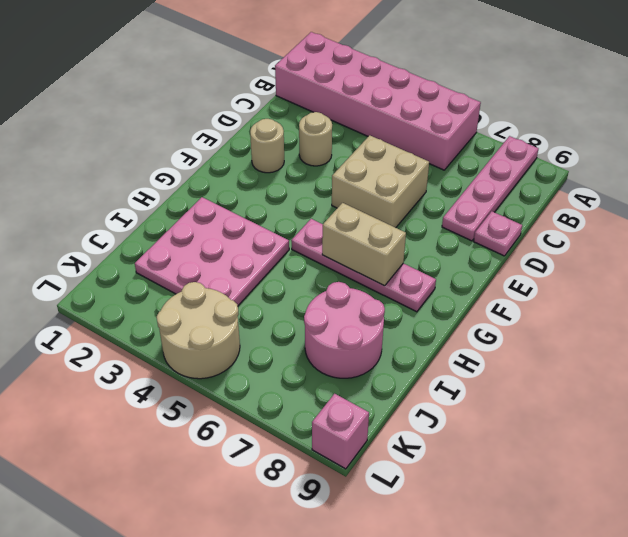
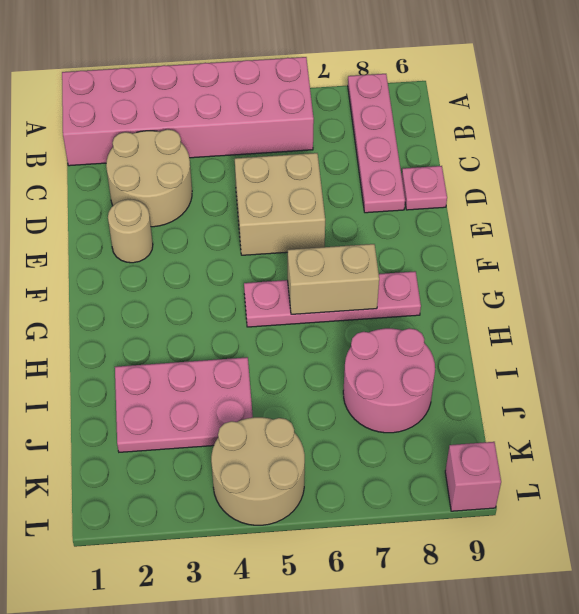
tan 1x1 round brick [299,112,332,166] -> tan 2x2 round brick [106,129,192,227]
pink 3x3 plate [135,197,289,306] -> pink 2x3 plate [115,357,253,452]

